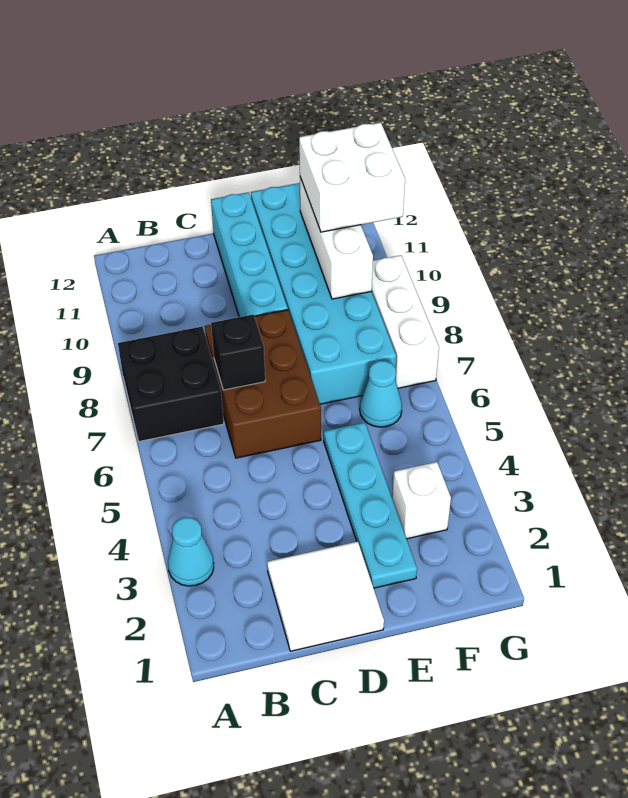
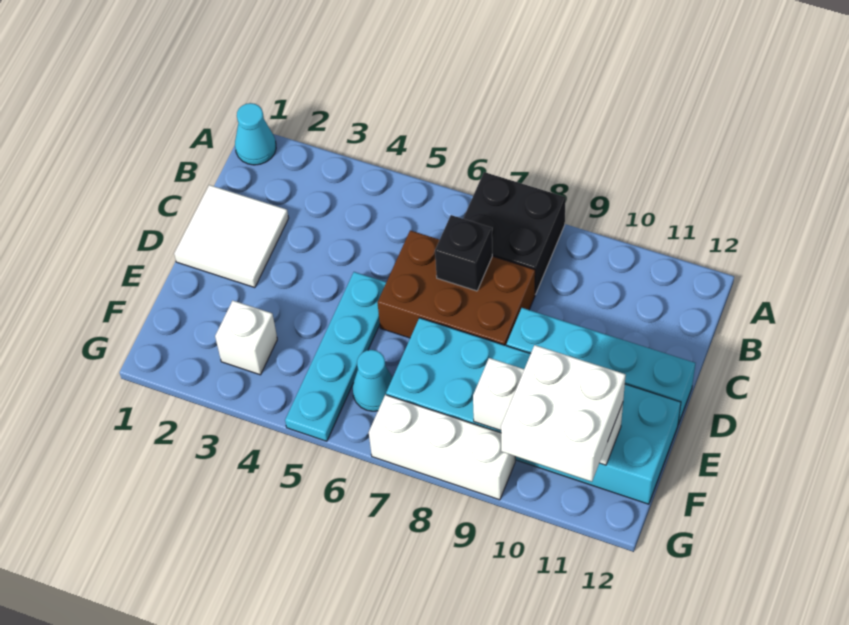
cyan 1x1 cone [168,518,214,586] -> cyan 1x1 cone moved to [235,103,276,165]
cyan 1x4 plate [324,423,417,588] -> cyan 1x4 plate turned to [285,272,386,441]

